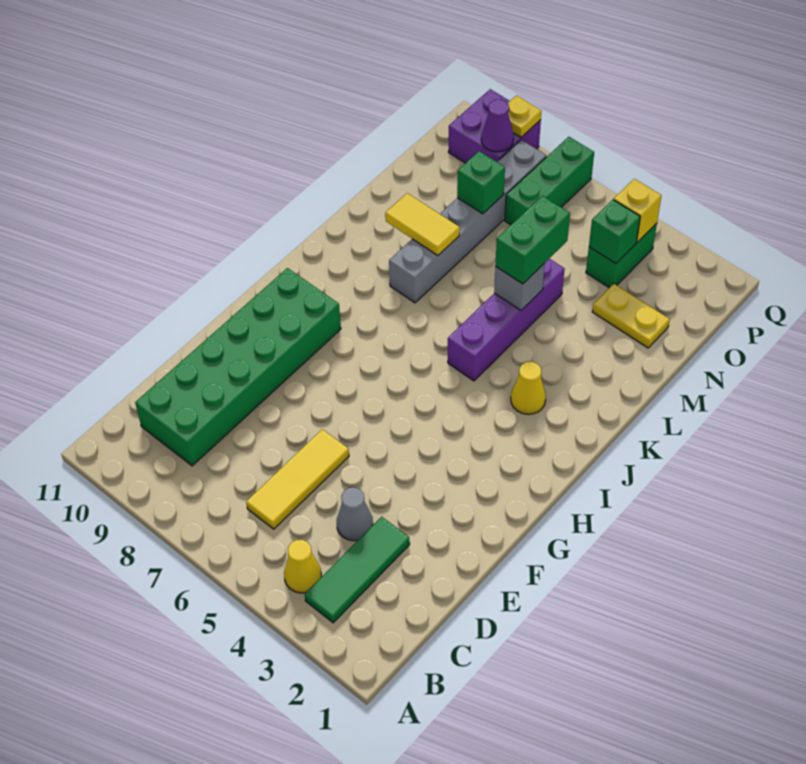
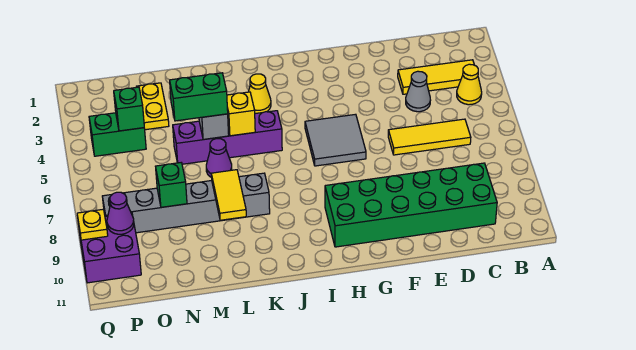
green 1x3 tile [305,517,410,623] -> yellow 1x3 tile [398,60,474,94]
none -> grey 2x2 tile [305,114,366,166]
none -> purple 1x1 cone [206,139,232,177]
green 1x3 brick [505,137,594,225] -> none
yellow 1x1 brick [614,179,662,242] -> yellow 1x1 brick moved to [227,92,255,136]

